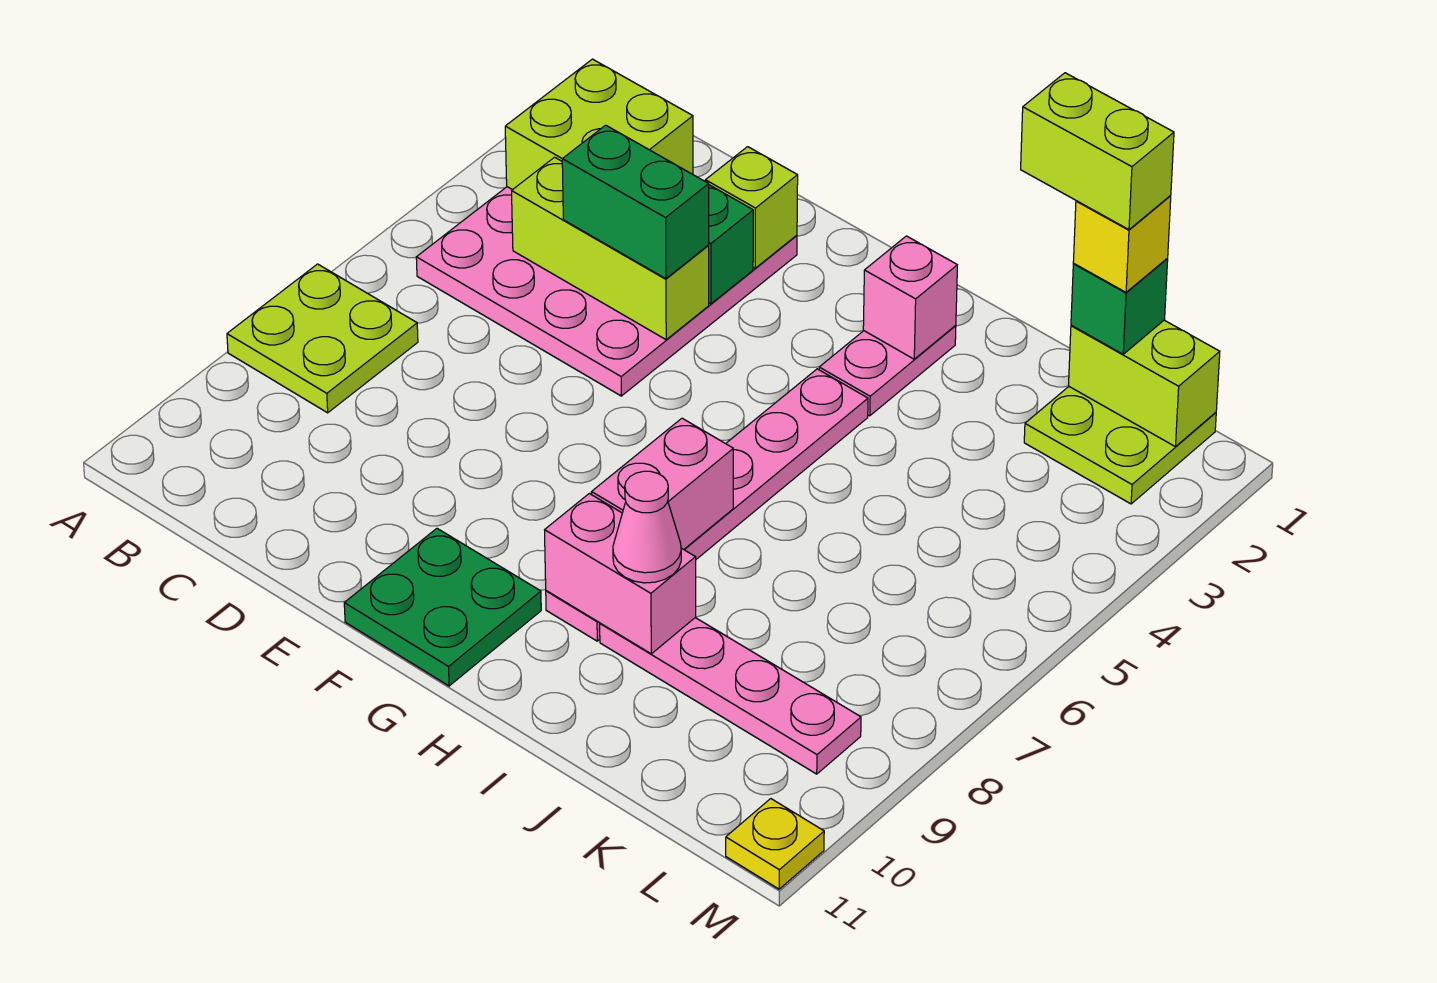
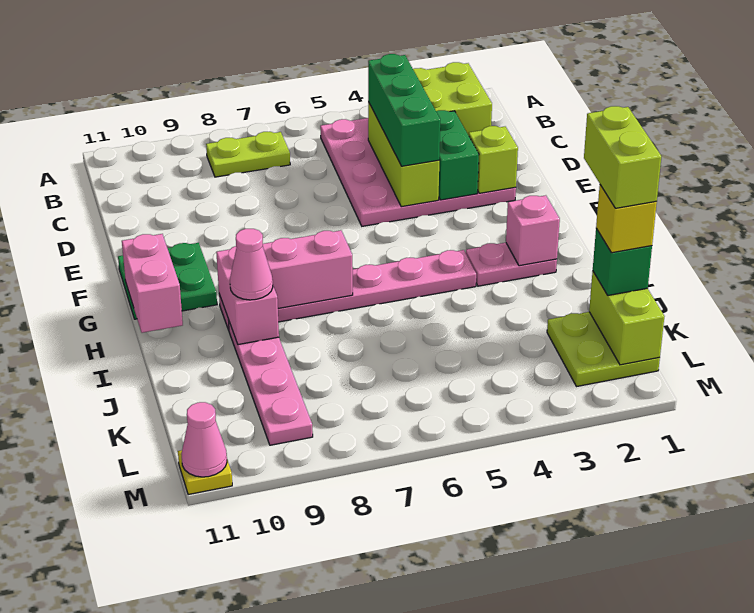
lime 2x2 plate [227,264,418,413] -> lime 1x2 plate [206,132,290,177]
green 1x2 brick [562,125,709,279] -> green 1x3 brick [368,54,440,166]
none -> pink 1x2 brick [122,234,183,333]
none -> pink 1x1 cone [181,402,227,477]

